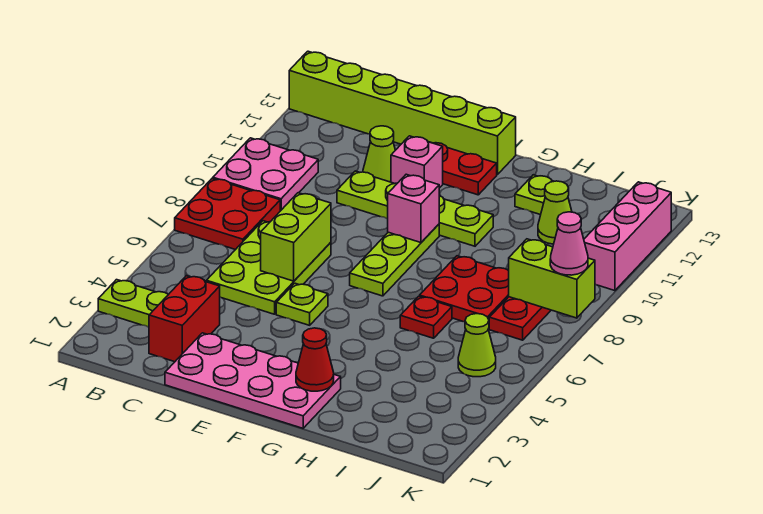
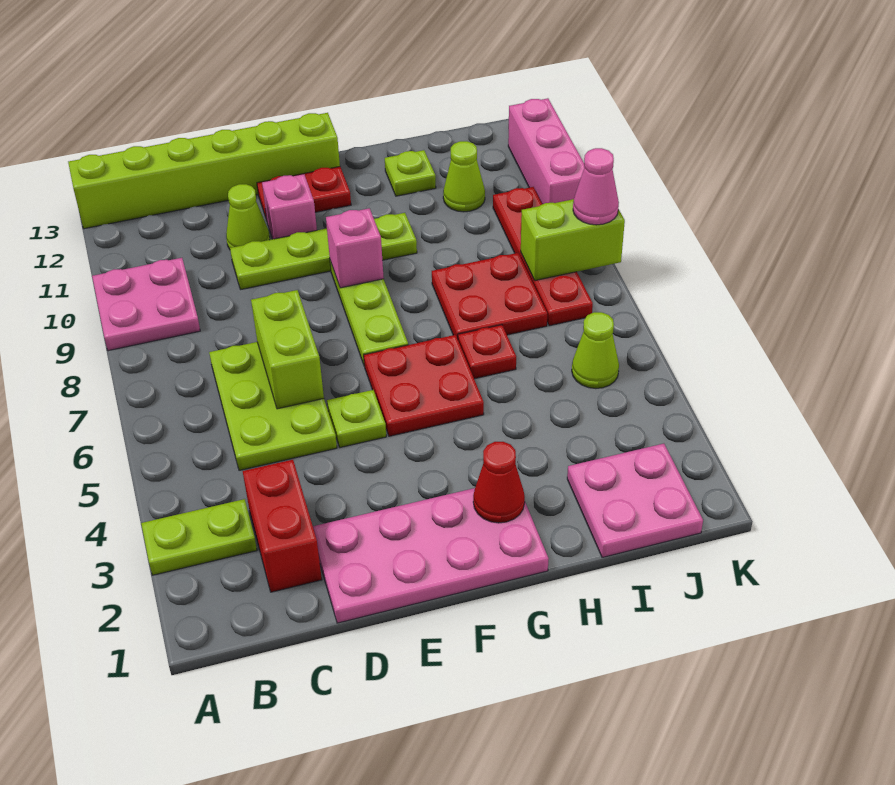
red 2x2 plate [175,178,280,250] -> red 2x2 plate moved to [364,335,484,436]
none -> pink 2x2 plate [567,444,703,557]

